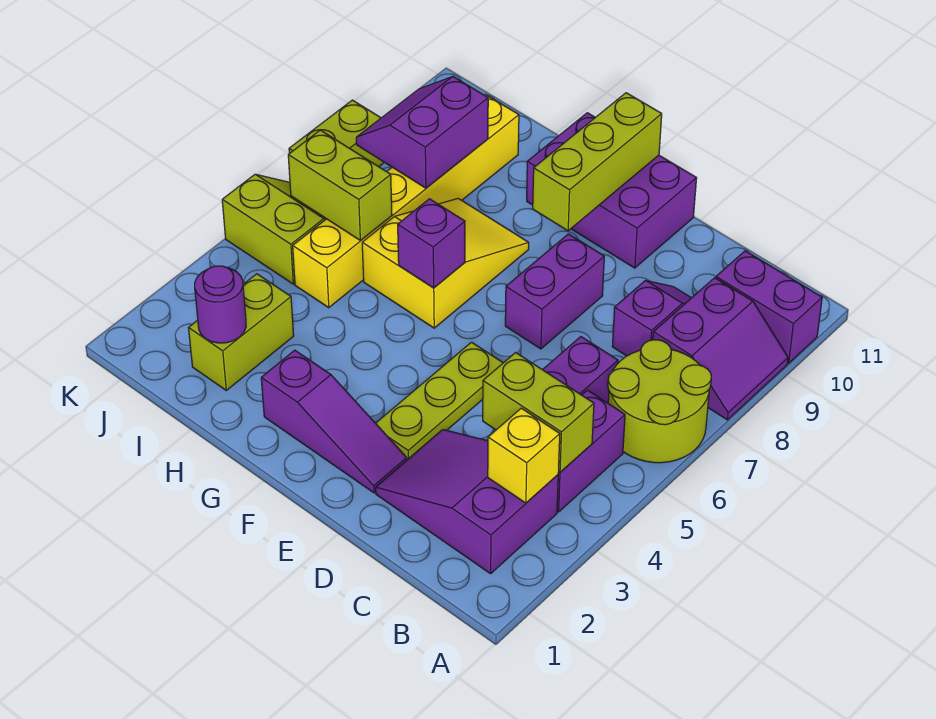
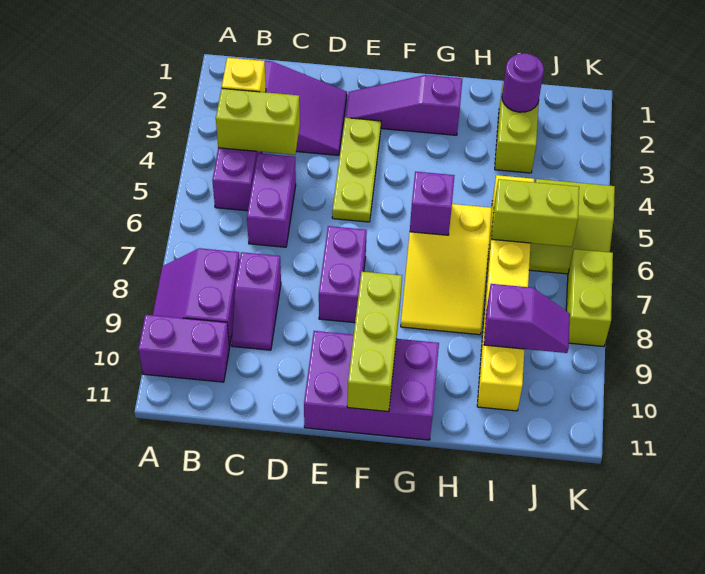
lime 2x2 round brick [608,340,711,463] -> none
purple 2x2 slope [356,77,488,188] -> purple 1x2 slope [484,284,570,353]

